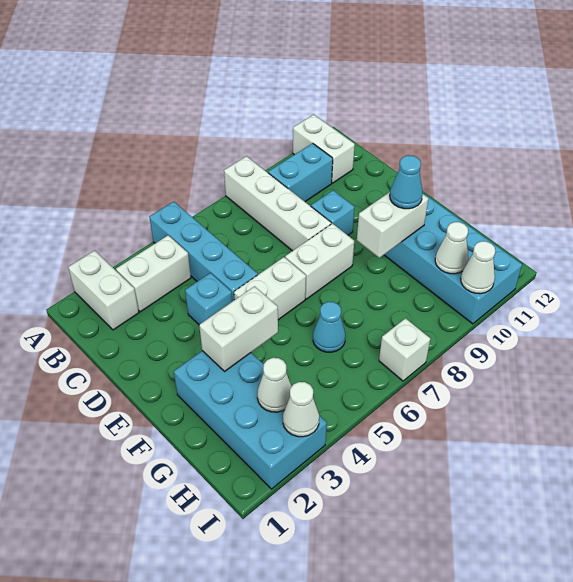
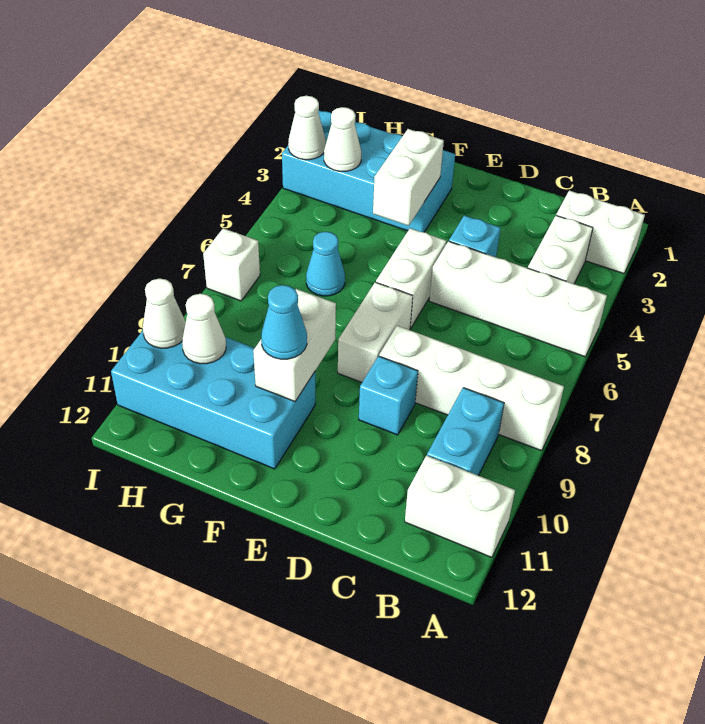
cyan 1x4 brick [149,201,258,301] -> white 1x4 brick [429,241,607,357]

